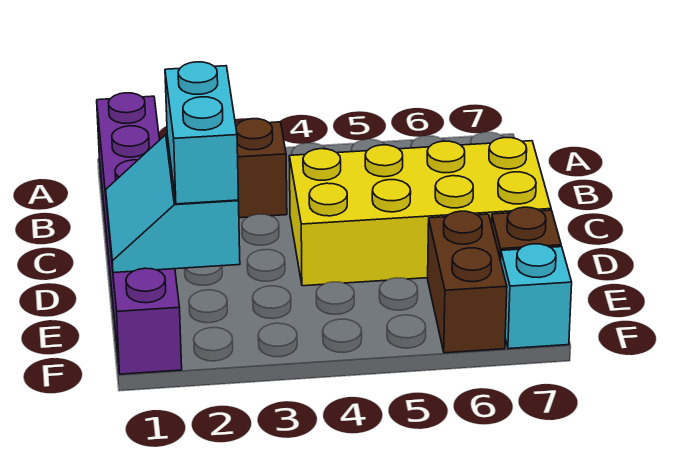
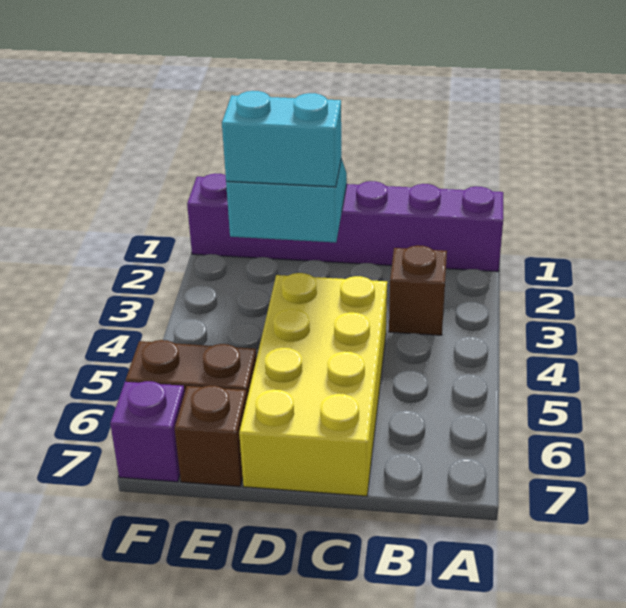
cyan 1x1 brick [501,244,572,349] -> purple 1x1 brick [110,381,184,482]

